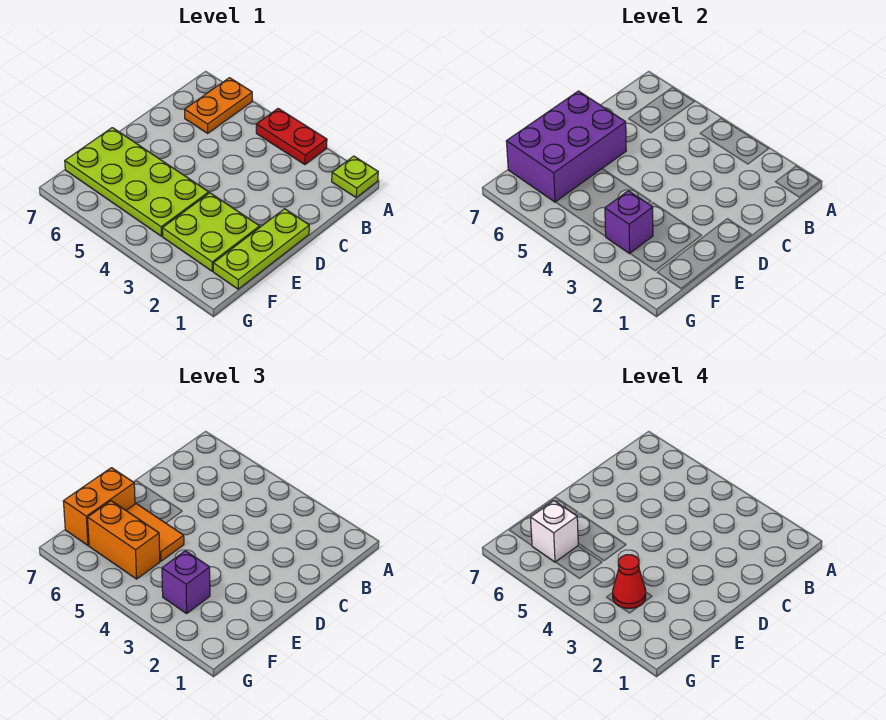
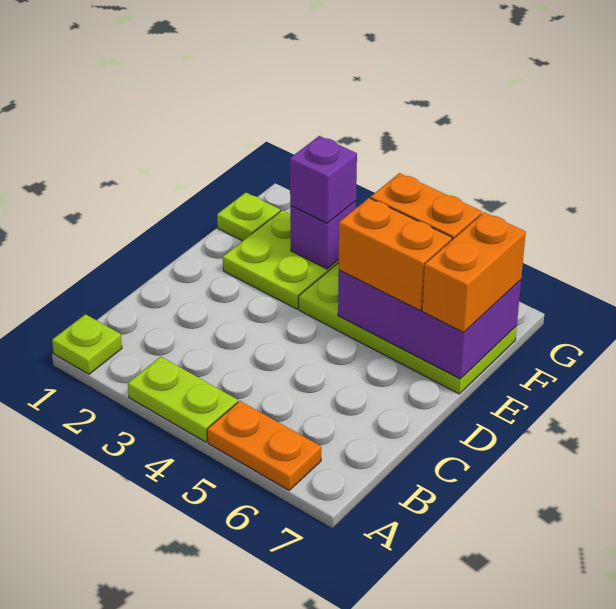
red 1x2 plate [256,109,327,165] -> lime 1x2 plate [128,356,238,442]
orange 1x2 plate [185,78,252,133] -> orange 1x2 plate turned to [207,401,321,490]
lime 1x3 plate [213,209,309,289] -> lime 1x1 plate [217,192,280,241]
purple 2x3 brick [506,91,626,202] -> purple 2x3 brick turned to [338,270,521,379]
orange 1x2 tile [126,504,184,561] -> orange 1x2 brick [339,198,452,310]
red 1x1 cone [613,555,646,609] -> none
white 1x1 brick [531,501,578,562] -> none

